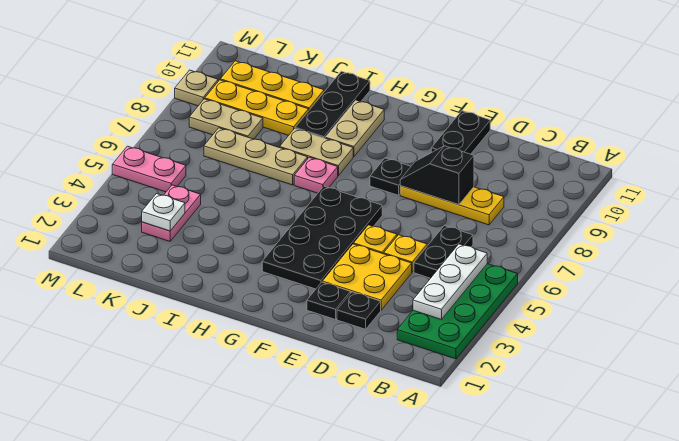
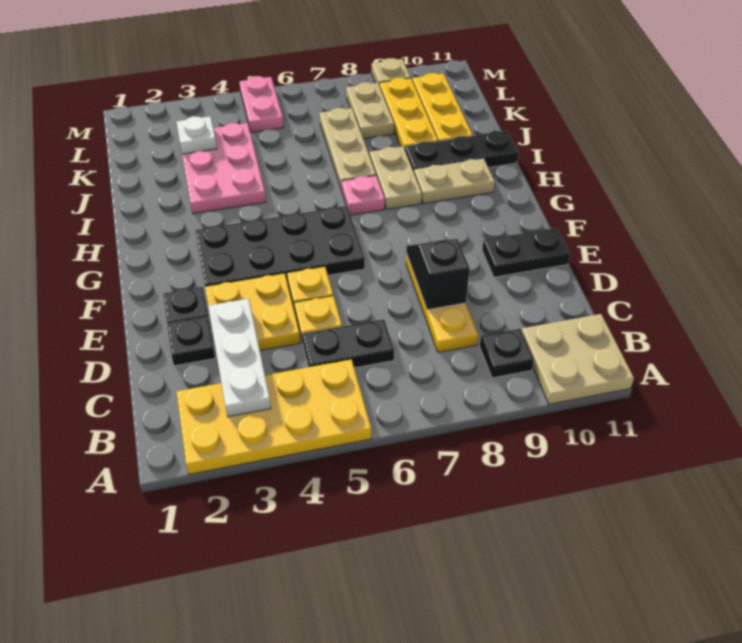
green 2x4 plate [397,264,518,359] -> yellow 2x4 plate [176,359,371,474]
none -> tan 2x2 plate [522,314,634,404]
white 1x3 plate [413,244,487,319] -> white 1x3 plate turned to [208,299,271,417]
black 1x1 plate [370,158,411,195] -> black 1x1 plate moved to [480,329,534,378]
pink 1x2 plate [142,185,201,241] -> pink 2x3 plate [182,123,266,214]

